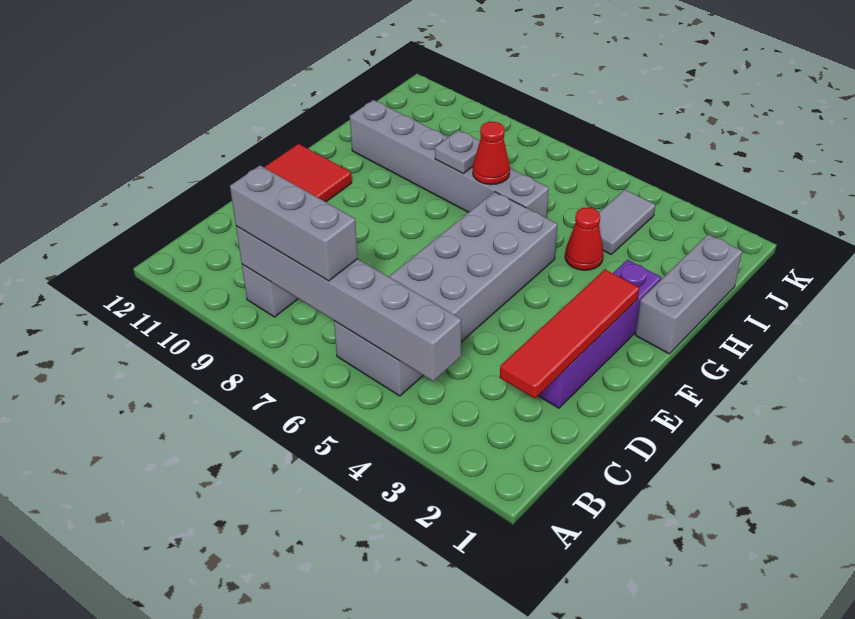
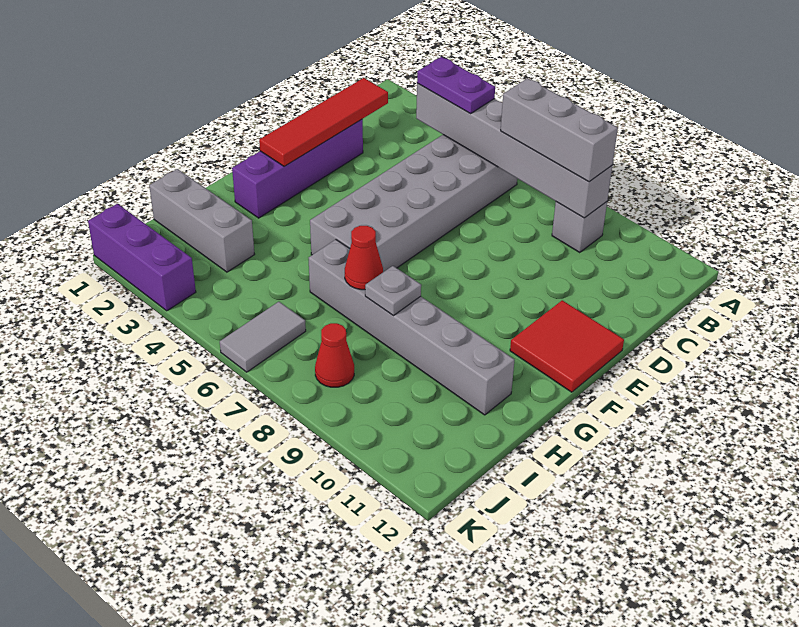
none -> purple 1x2 plate [417,57,495,113]
grey 1x3 brick [635,234,742,354] -> grey 1x3 brick turned to [149,169,255,272]
red 1x1 cone [565,207,603,270] -> red 1x1 cone moved to [315,323,354,387]
grey 1x2 tile [599,190,655,254] -> grey 1x2 tile moved to [220,302,306,372]
none -> purple 1x3 brick [88,204,196,311]

